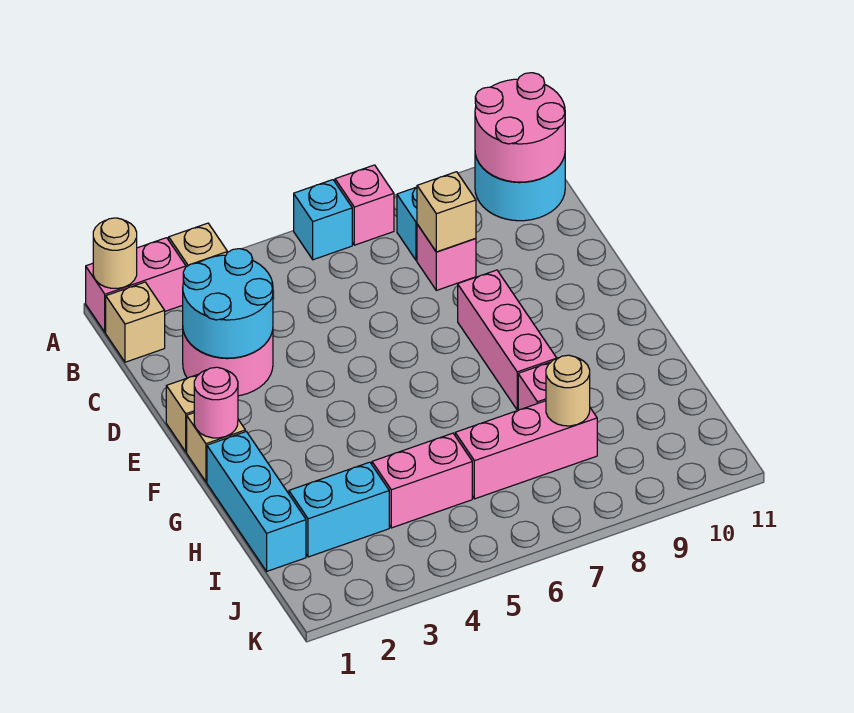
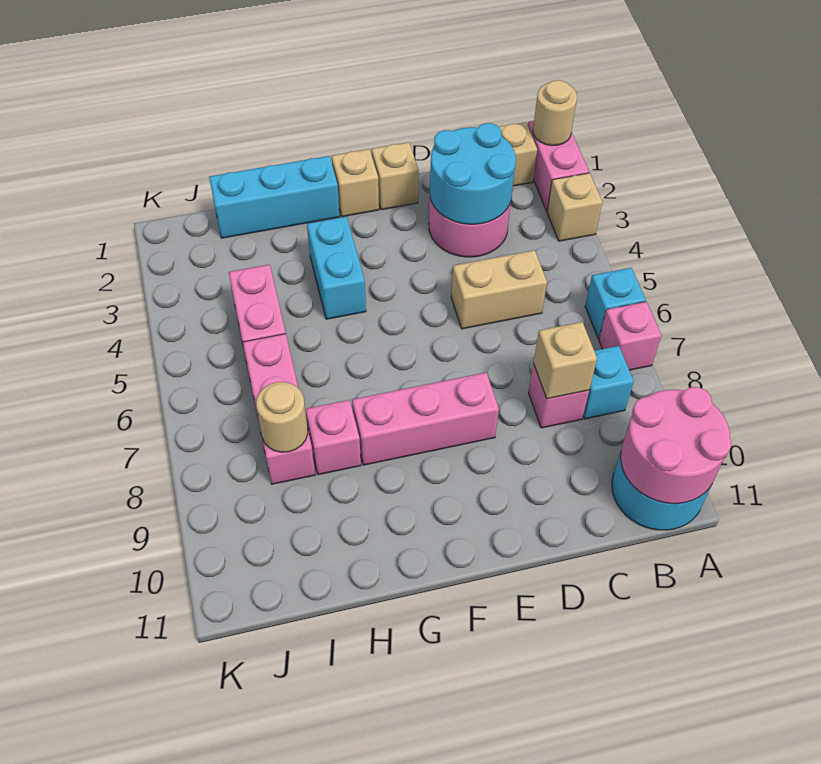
none -> tan 1x2 brick [451,250,547,329]
pink 1x1 round brick [194,367,238,438] -> none
cyan 1x2 brick [289,462,389,557] -> cyan 1x2 brick moved to [307,217,366,319]

